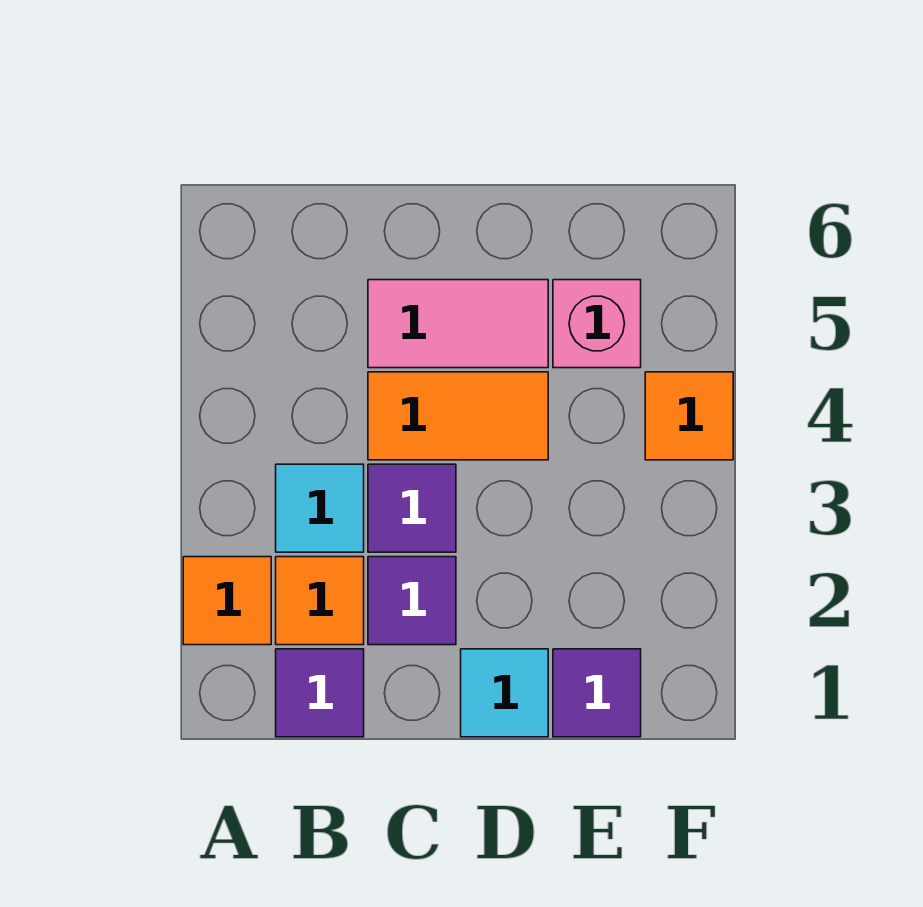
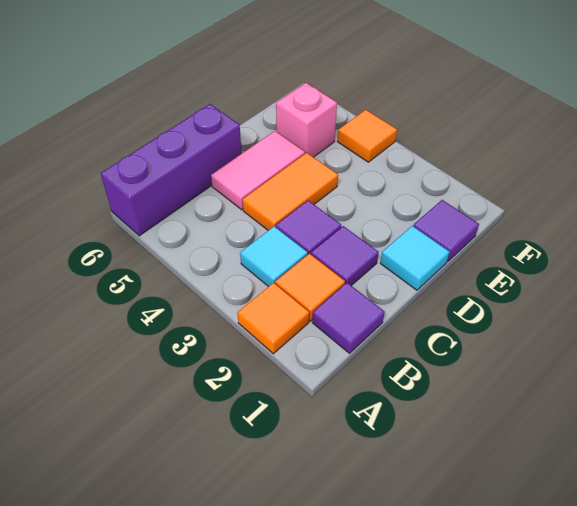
none -> purple 1x3 brick [101,104,242,236]

